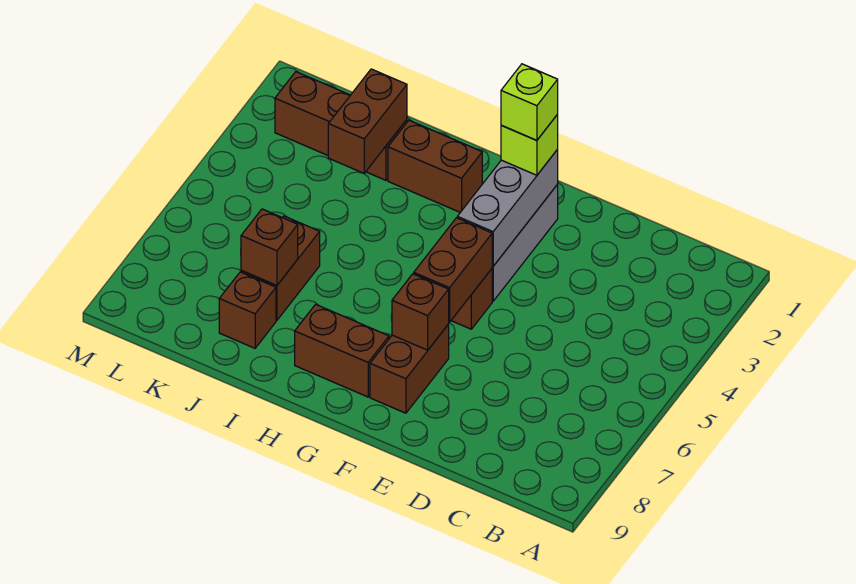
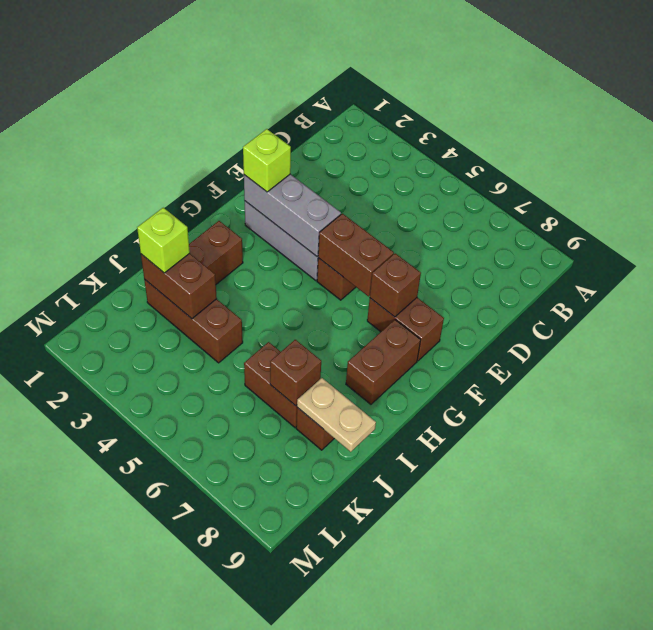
lime 1x1 brick [501,64,558,140] -> lime 1x1 brick moved to [137,208,190,273]
brown 1x3 brick [275,72,407,180] -> brown 1x3 brick turned to [144,279,243,363]
none -> tan 1x2 plate [297,378,376,452]

